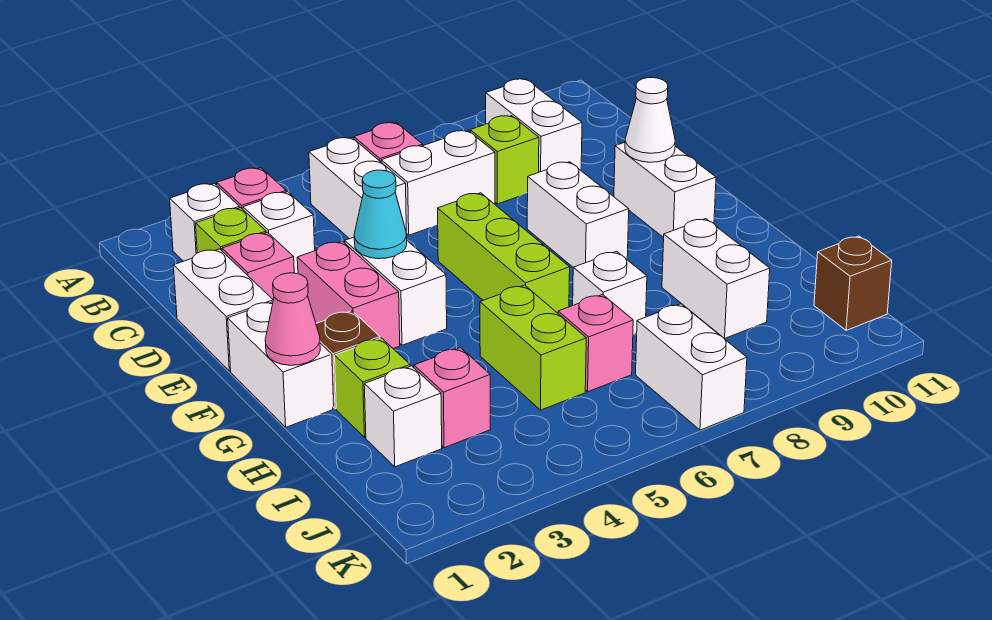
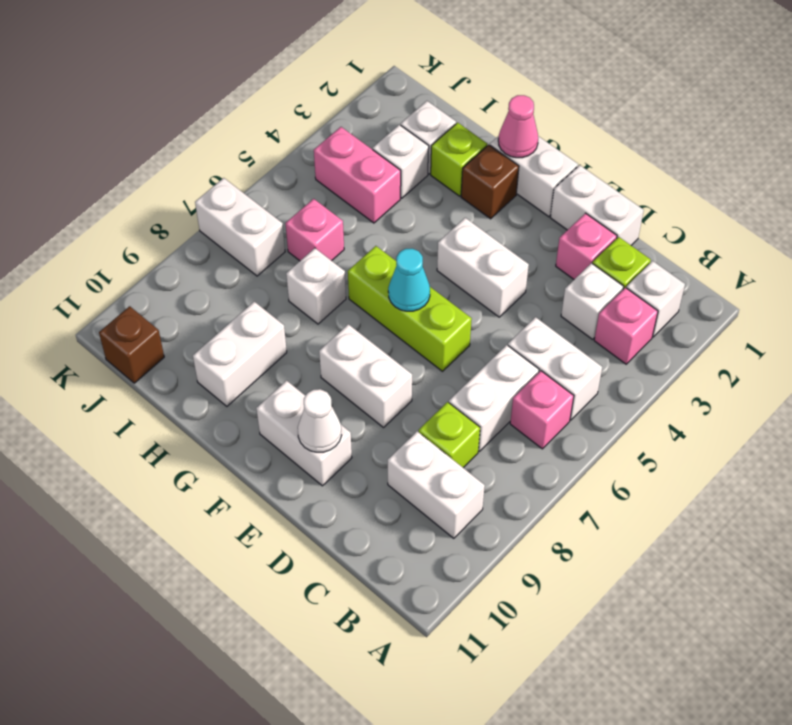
pink 1x2 brick [297,241,400,349] -> pink 1x2 brick moved to [314,127,401,223]
cyan 1x1 cone [354,170,407,259] -> cyan 1x1 cone moved to [388,249,430,311]
lime 1x2 brick [480,285,586,410] -> none
white 1x2 brick [662,219,770,339] -> white 1x2 brick turned to [193,302,287,406]
pink 1x1 brick [414,348,490,448] -> white 1x1 brick [373,125,429,198]

